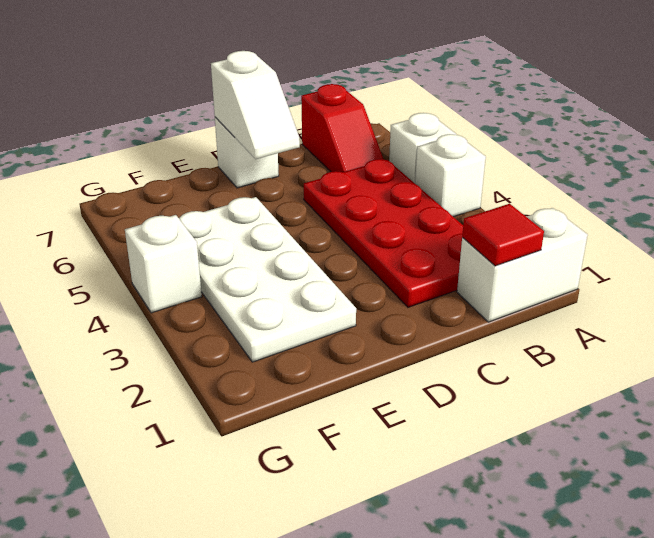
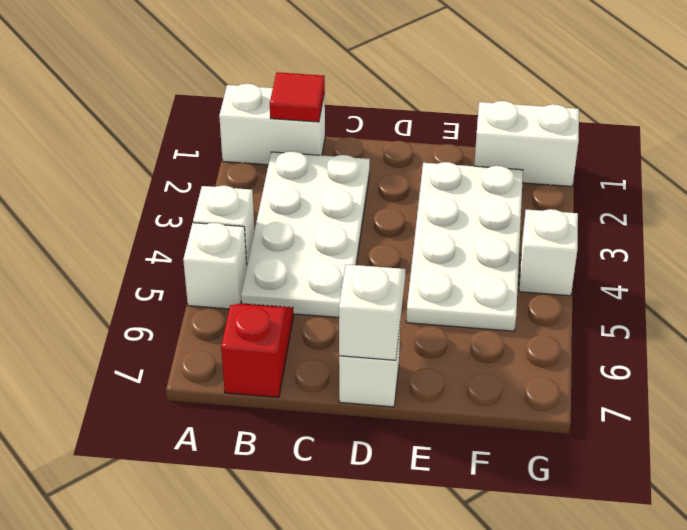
red 2x4 plate [304,159,463,307] -> white 2x4 plate [241,151,370,317]
none -> white 1x2 brick [474,101,579,186]

